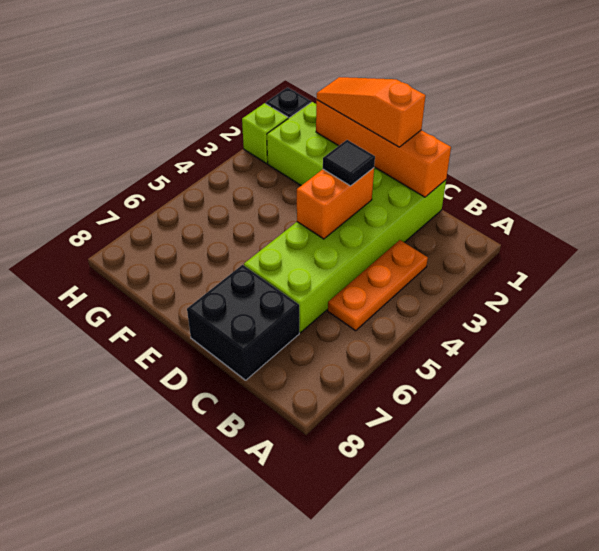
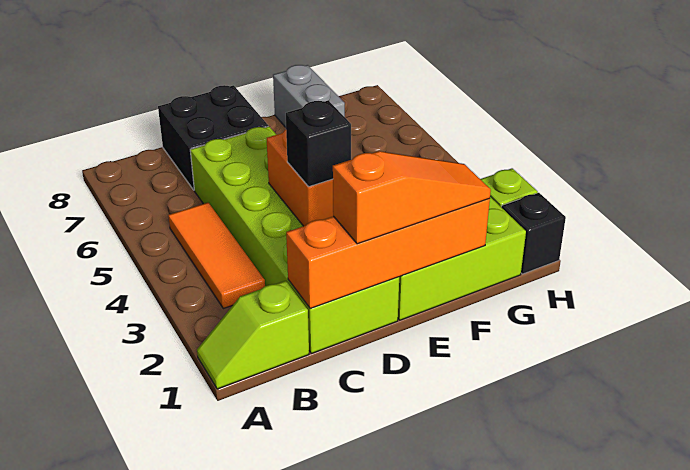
none -> lime 1x2 slope [197,281,309,389]
orange 1x3 plate [328,240,428,331] -> orange 1x3 tile [168,203,265,309]
black 1x1 tile [323,140,375,186] -> black 1x1 brick [286,100,351,187]
none -> grey 1x2 brick [273,65,345,127]

